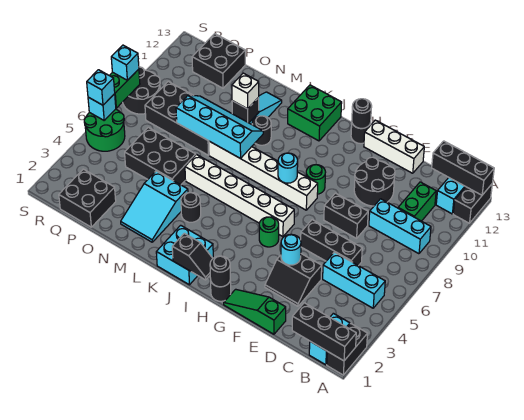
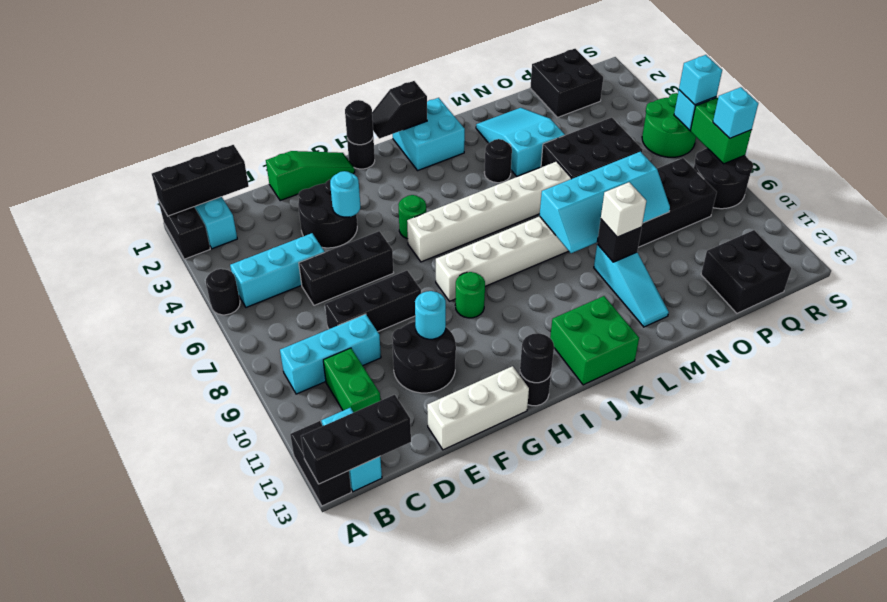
black 2x2 slope [265,254,322,306] -> black 2x2 round brick [298,179,357,248]
black 1x2 brick [324,193,368,238] -> black 1x3 brick [325,271,421,332]
cyan 1x1 round brick [278,153,298,183] -> cyan 1x1 round brick moved to [415,291,446,339]
black 1x1 round brick [252,116,271,145] -> black 1x1 round brick moved to [206,269,240,315]

